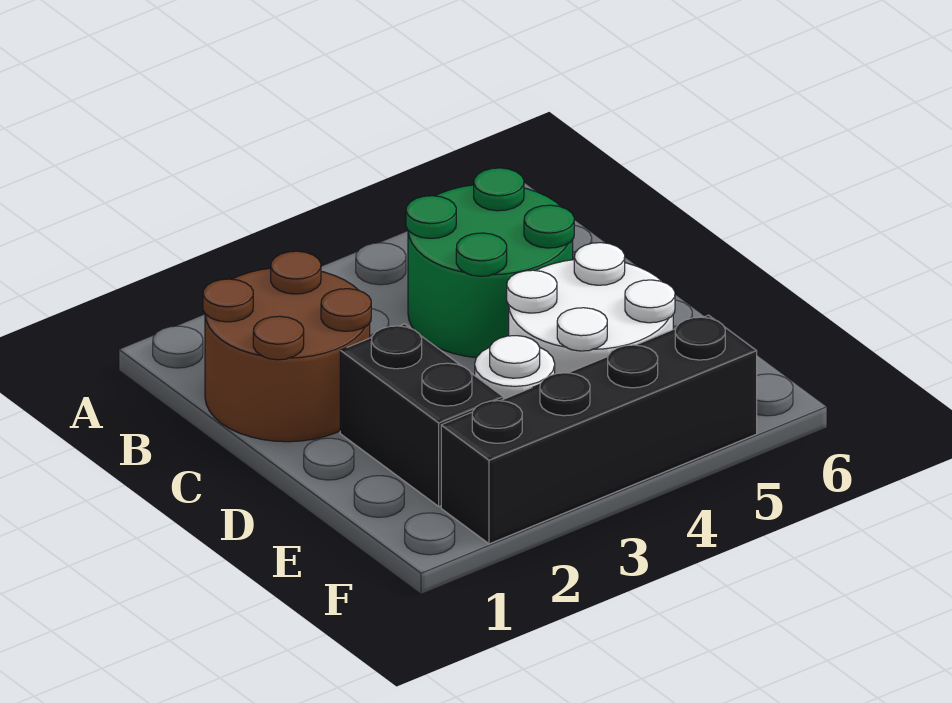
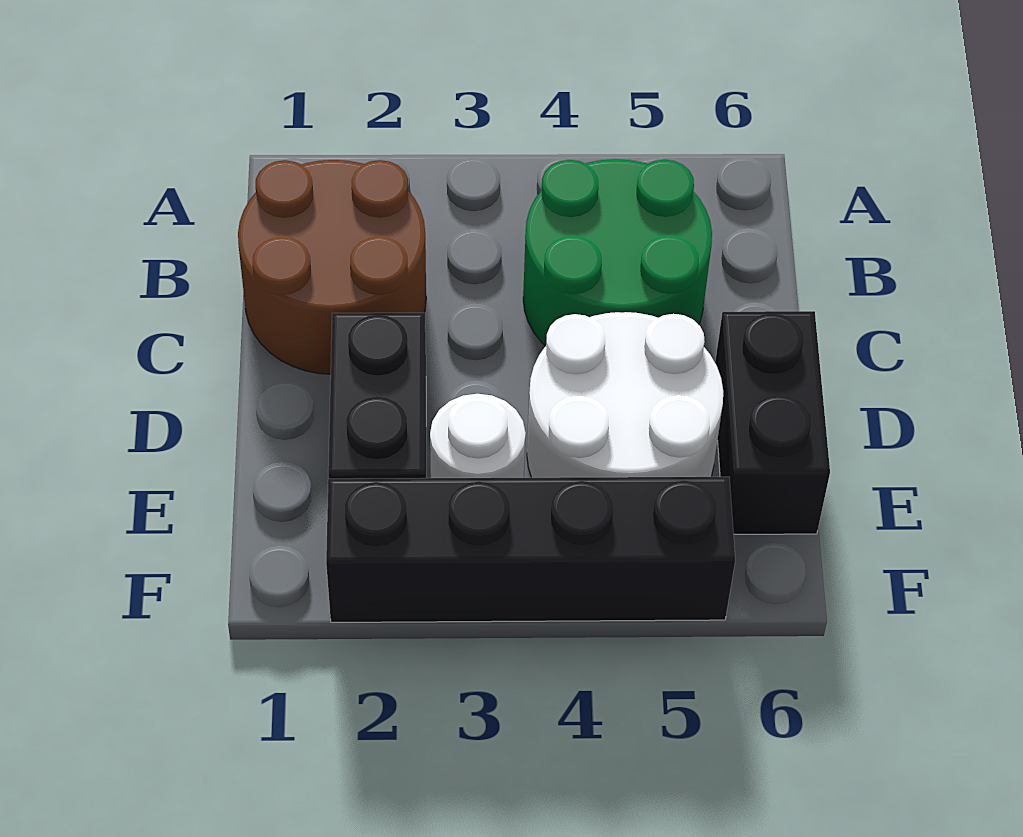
none -> black 1x2 brick [715,311,830,534]

